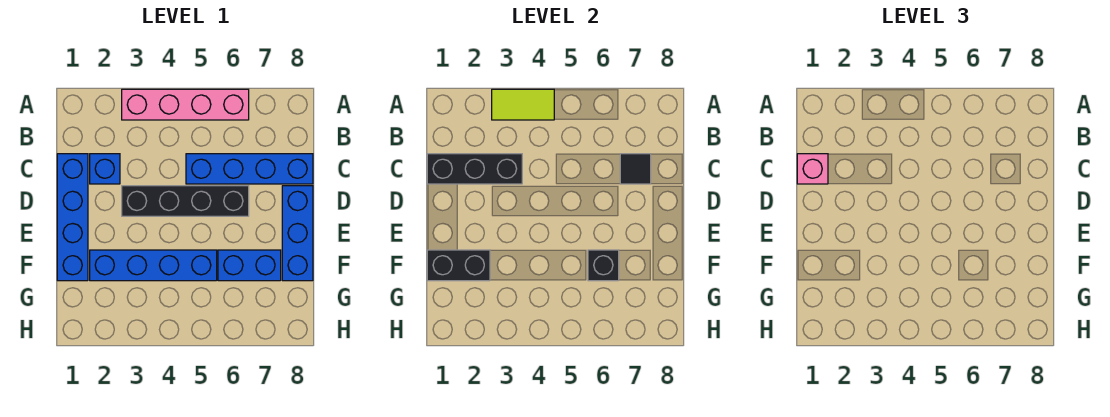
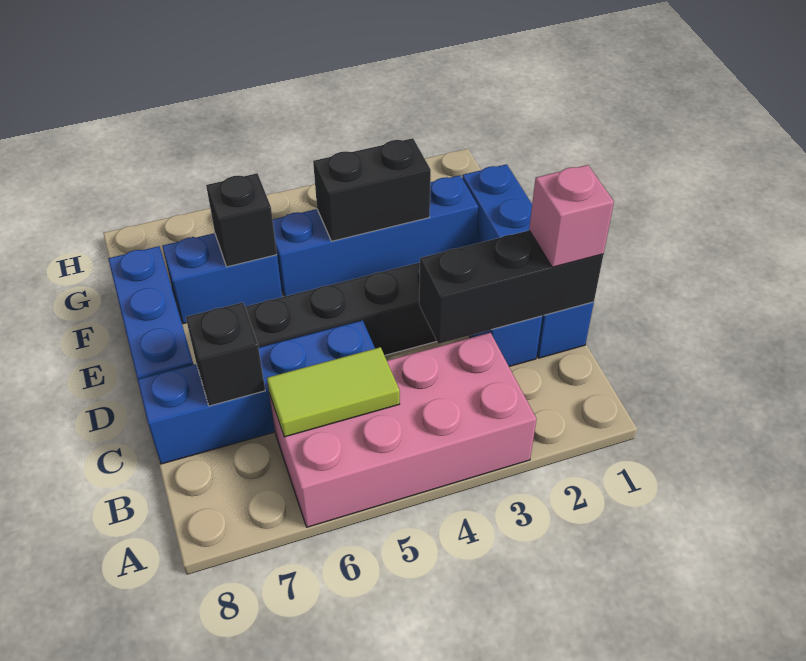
pink 1x4 brick [122,89,249,120] -> pink 2x4 brick [269,333,537,527]
lime 1x2 tile [492,89,554,120] -> lime 1x2 tile moved to [267,347,400,437]
black 1x1 tile [620,154,651,184] -> black 1x1 brick [186,302,265,406]
black 1x2 brick [427,250,490,281] -> black 1x2 brick moved to [313,138,431,241]

